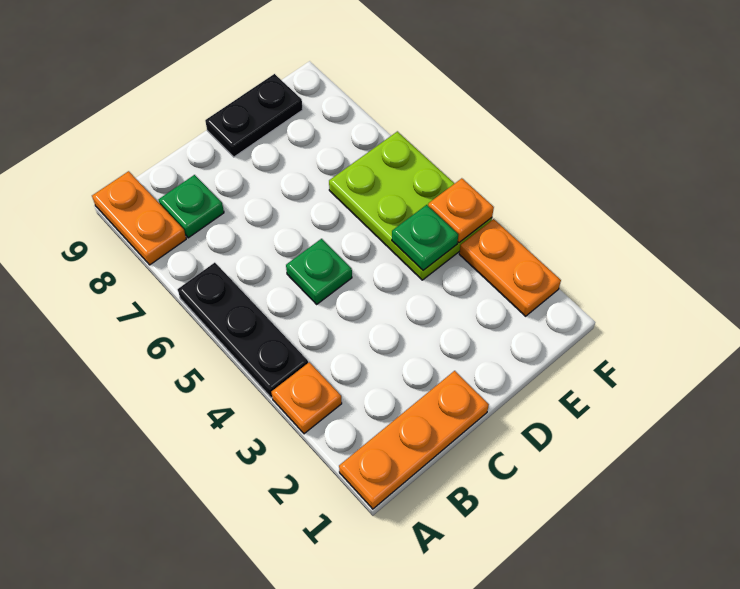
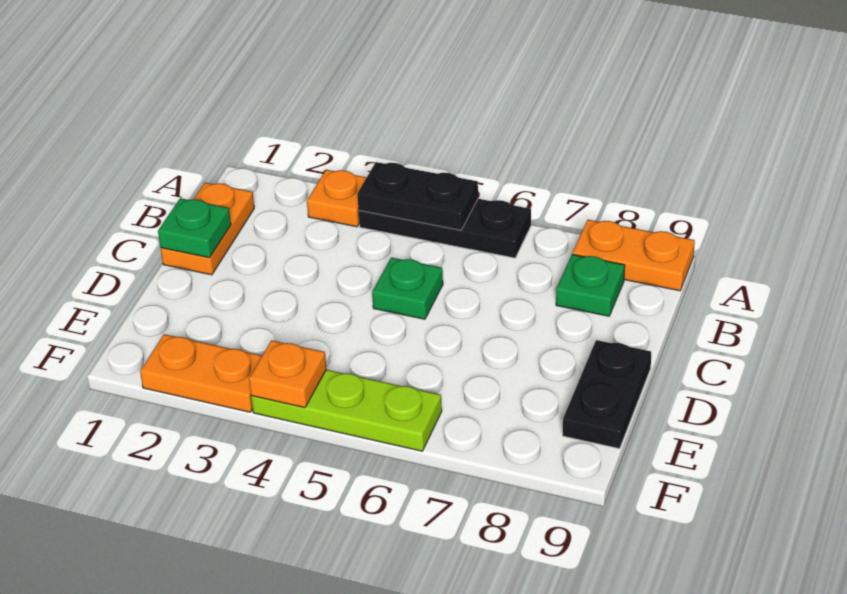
orange 1x3 plate [339,371,489,509] -> orange 1x2 plate [161,183,254,275]
none -> black 1x2 plate [357,162,478,230]
lime 2x3 plate [329,131,492,280] -> lime 1x3 plate [251,370,442,451]
green 1x1 plate [392,205,458,270] -> green 1x1 plate moved to [158,198,231,258]

